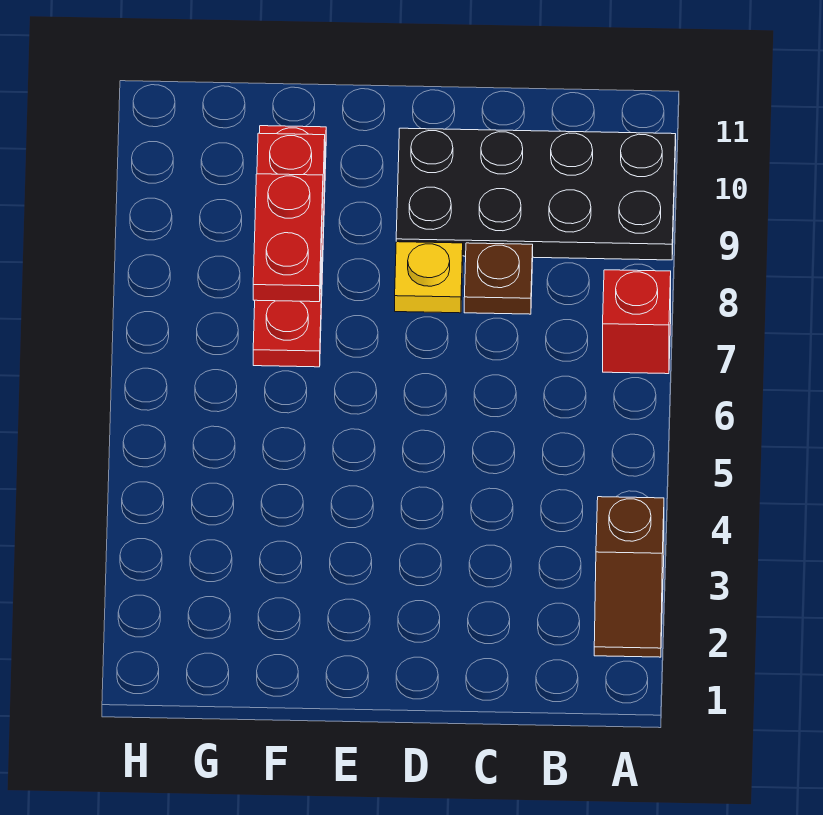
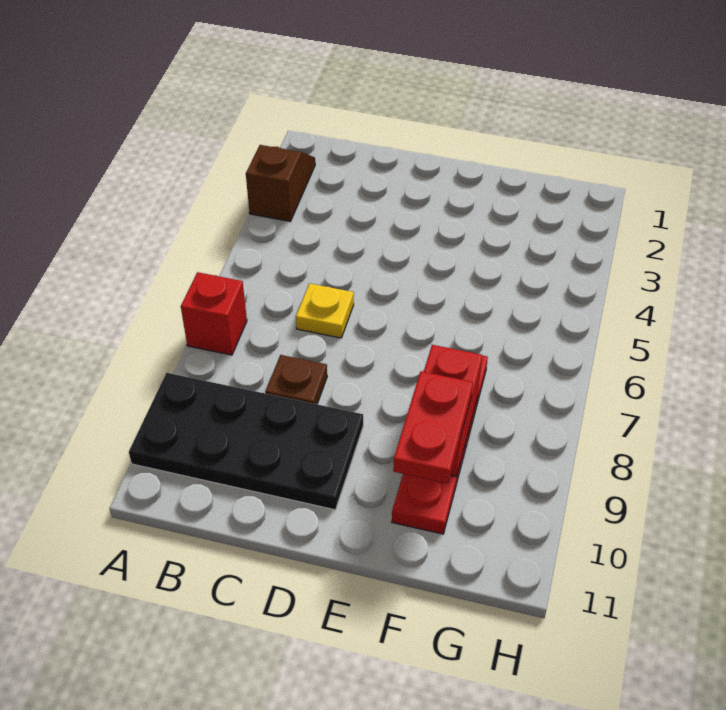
yellow 1x1 plate [395,242,463,313] -> yellow 1x1 plate moved to [296,283,354,338]
red 1x2 plate [253,174,323,302] -> red 1x2 plate moved to [393,371,473,483]

